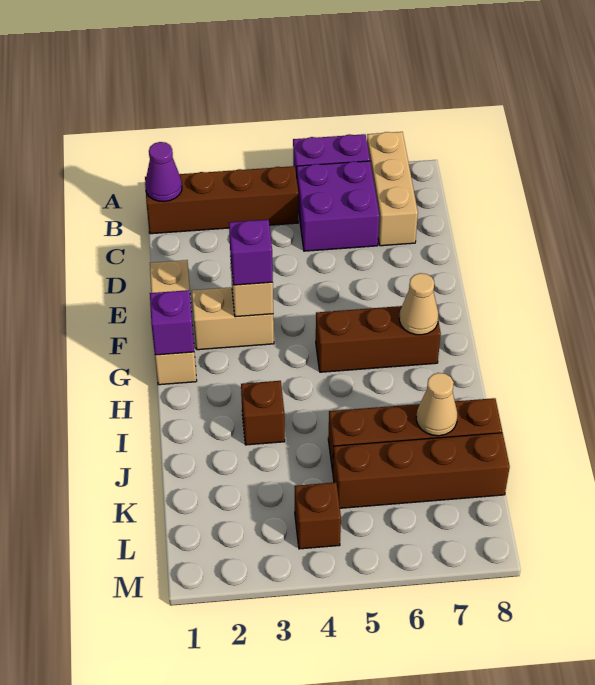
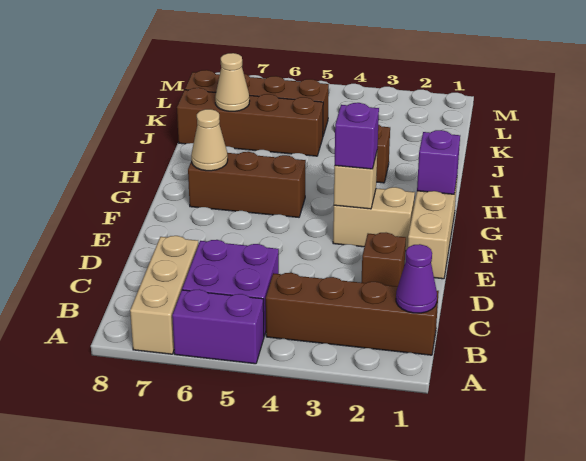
brown 1x1 brick [295,482,341,549] -> brown 1x1 brick moved to [361,233,406,286]

